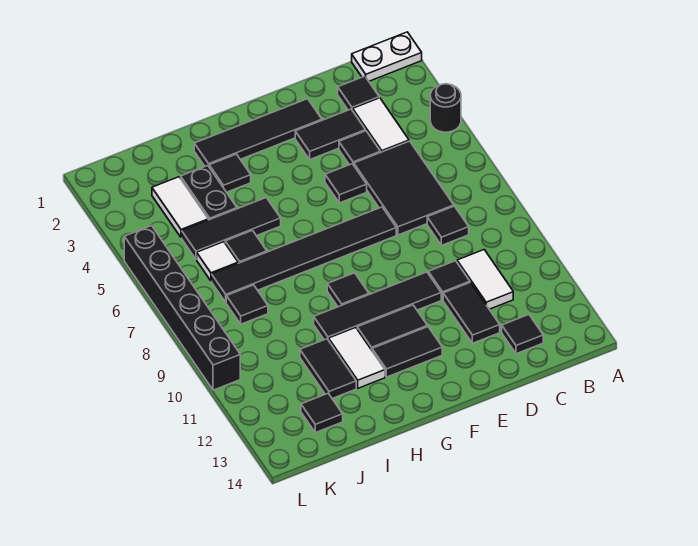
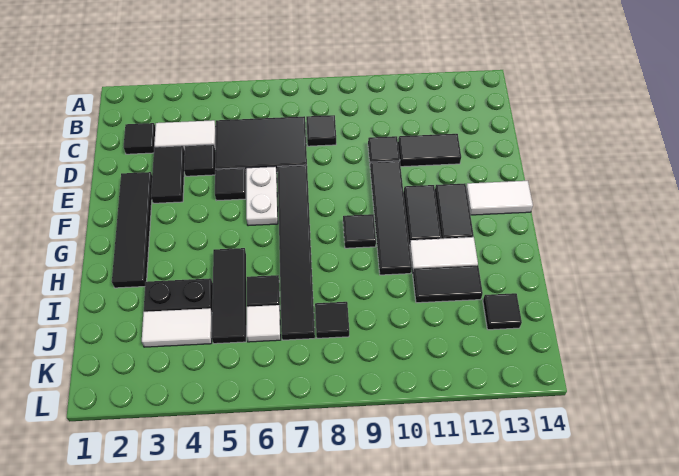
white 1x2 plate [352,32,422,81] -> white 1x2 plate moved to [246,166,278,226]
black 1x1 round brick [430,84,461,132] -> none
white 1x2 tile [457,250,513,309] -> white 1x2 tile moved to [466,181,533,215]
black 1x1 tile [502,315,543,354] -> none
black 1x1 tile [209,154,251,192] -> none
black 1x6 brick [124,226,240,390] -> none

